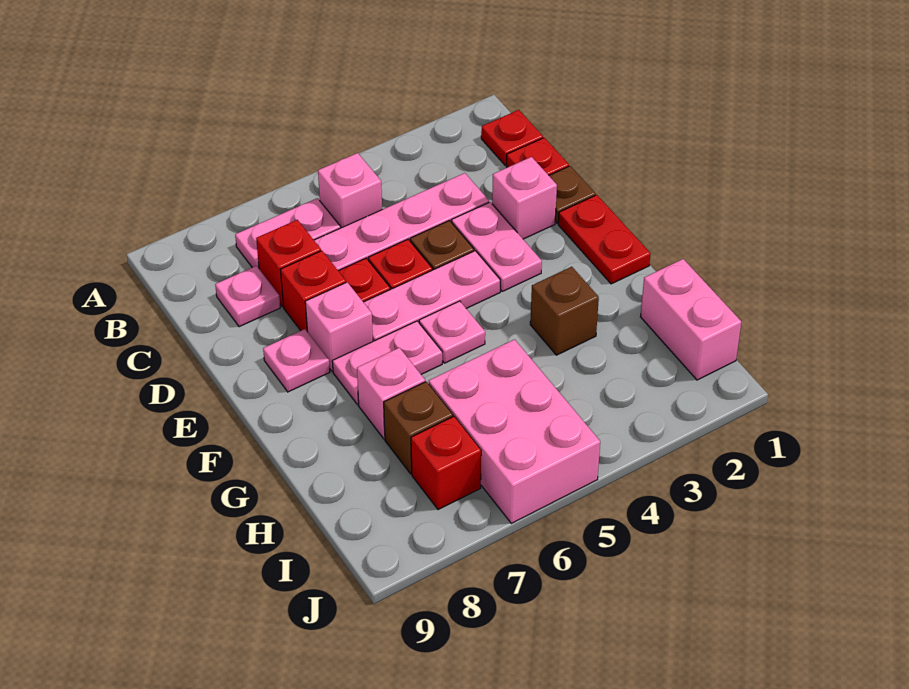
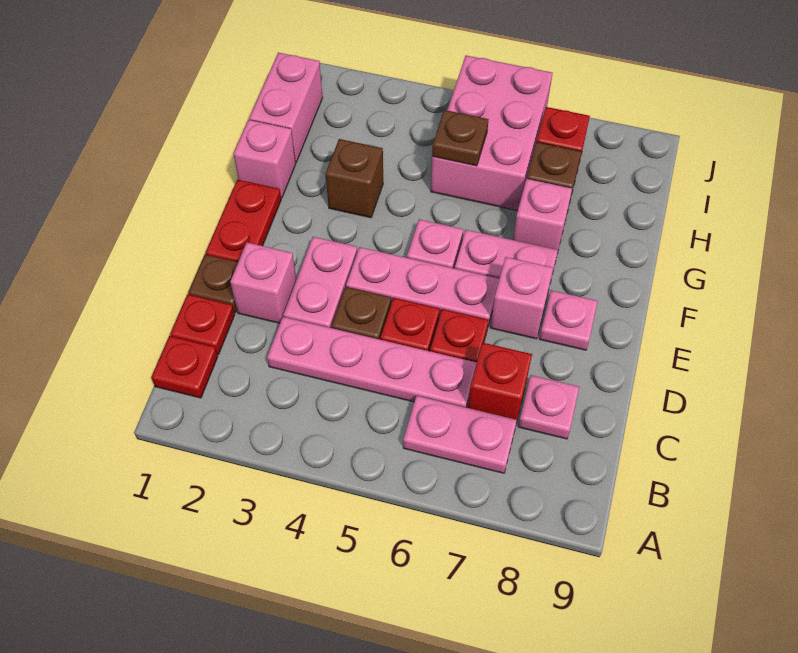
pink 1x1 brick [318,153,382,228] -> pink 1x1 brick moved to [233,120,296,198]
red 1x1 brick [280,251,346,331] -> none
none -> brown 1x1 plate [432,110,489,166]

